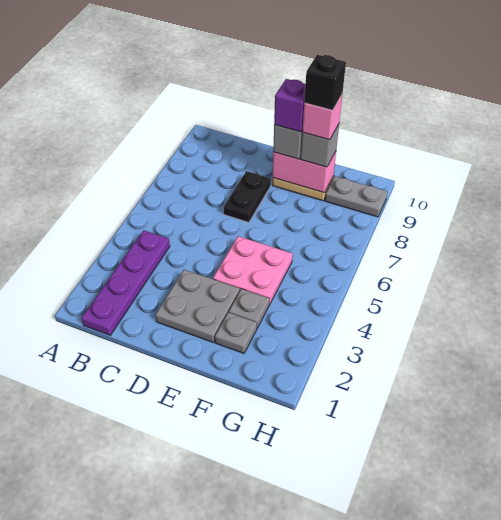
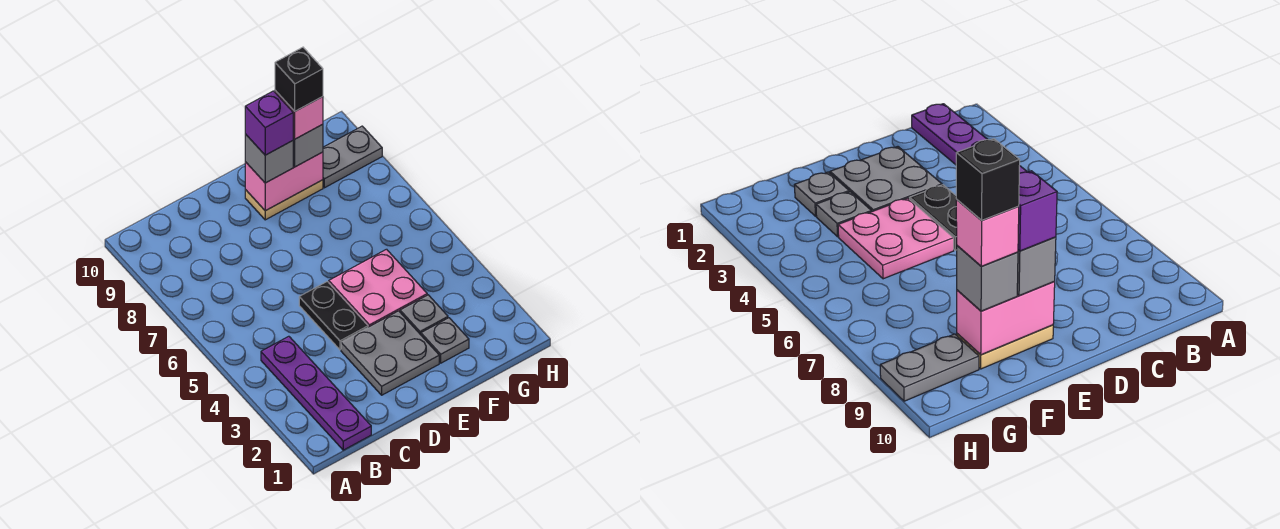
black 1x2 plate [224,171,271,222] -> black 1x2 plate moved to [299,281,368,350]

